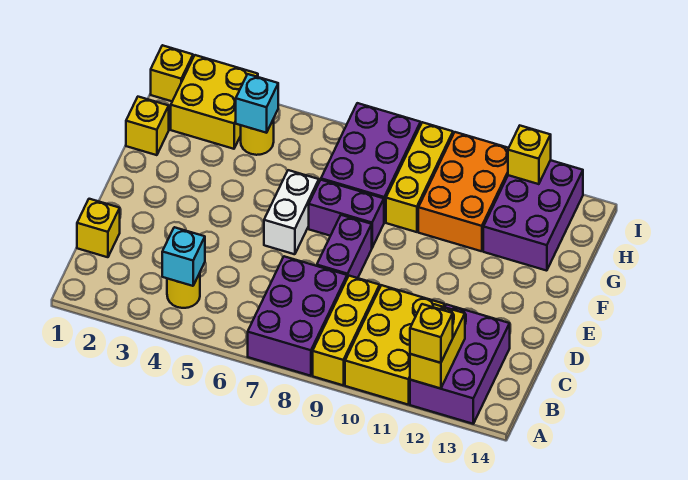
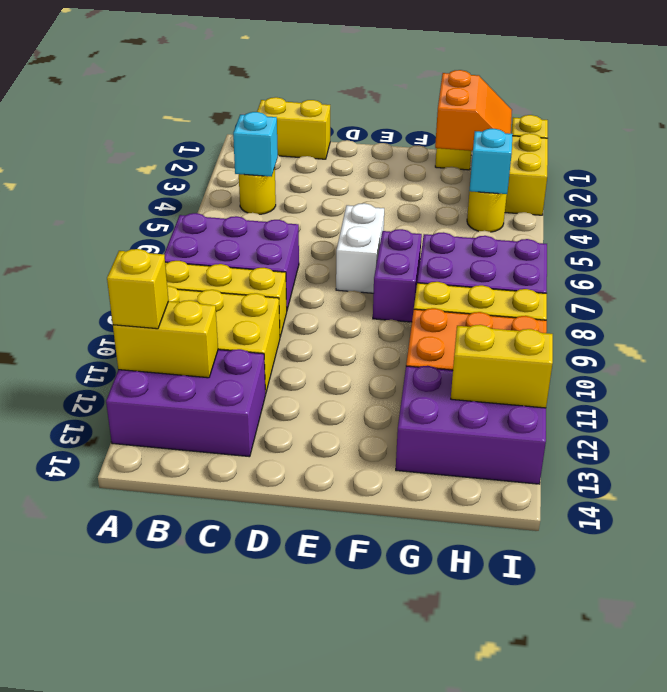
yellow 1x1 brick [77,199,120,257] -> yellow 1x2 brick [257,97,330,159]
purple 1x2 brick [317,215,372,278] -> none
white 1x2 brick [264,170,319,254] -> white 1x2 brick turned to [336,203,384,293]
none -> orange 2x2 slope [435,70,512,151]
yellow 1x1 brick [508,126,551,184] -> yellow 1x2 brick [451,325,553,408]

